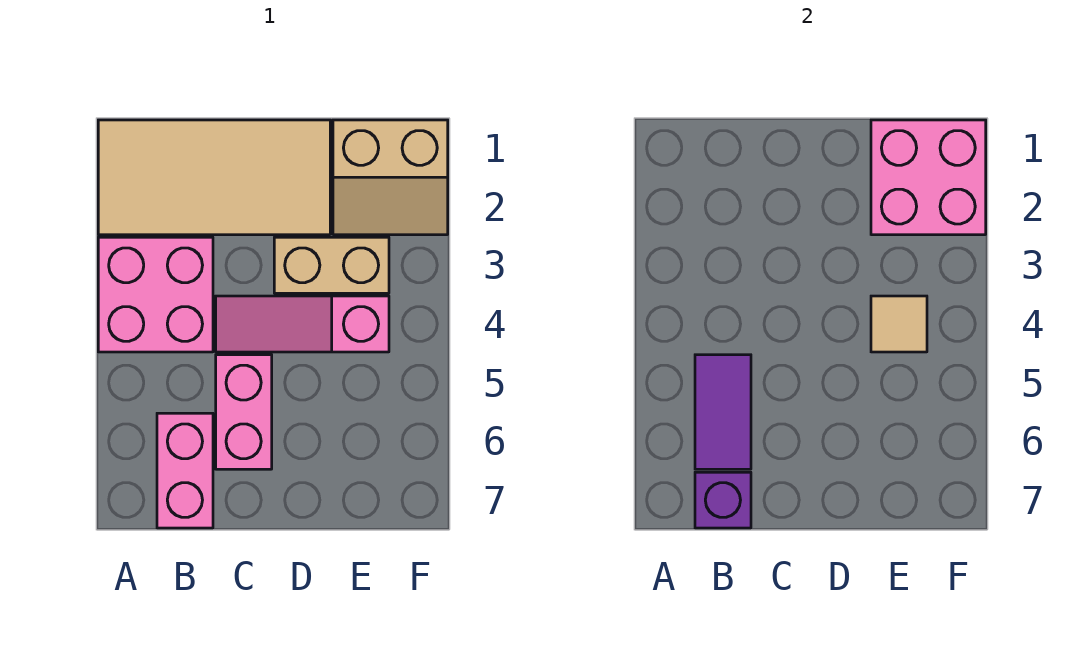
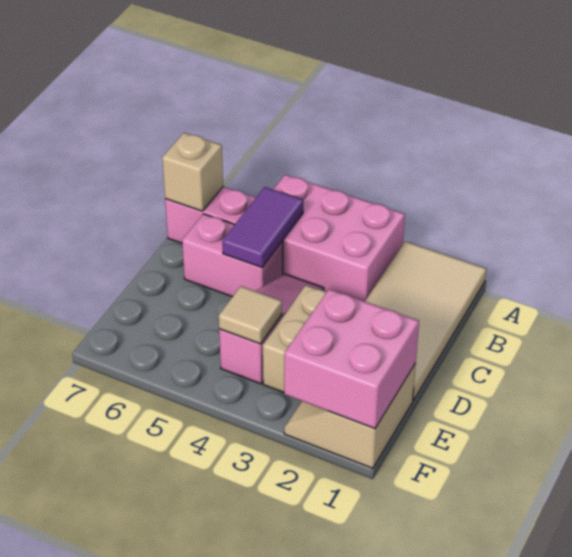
pink 2x2 brick [98,237,213,352] -> pink 2x3 brick [273,175,405,301]
purple 1x2 tile [695,355,751,469] -> purple 1x2 tile turned to [222,187,303,267]
purple 1x1 brick [695,472,751,528] -> tan 1x1 brick [162,133,223,211]

